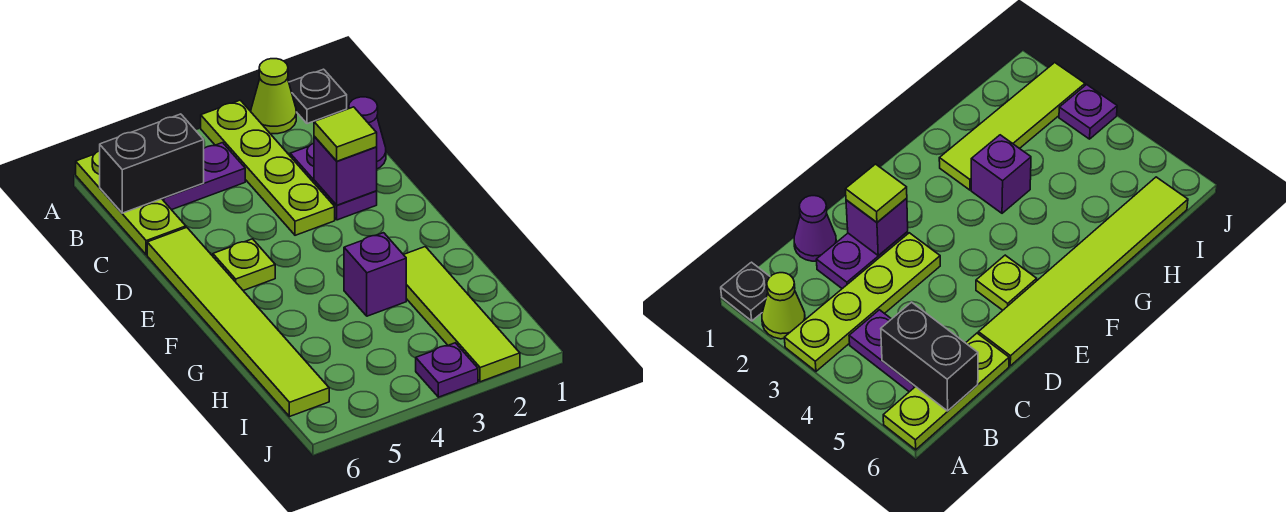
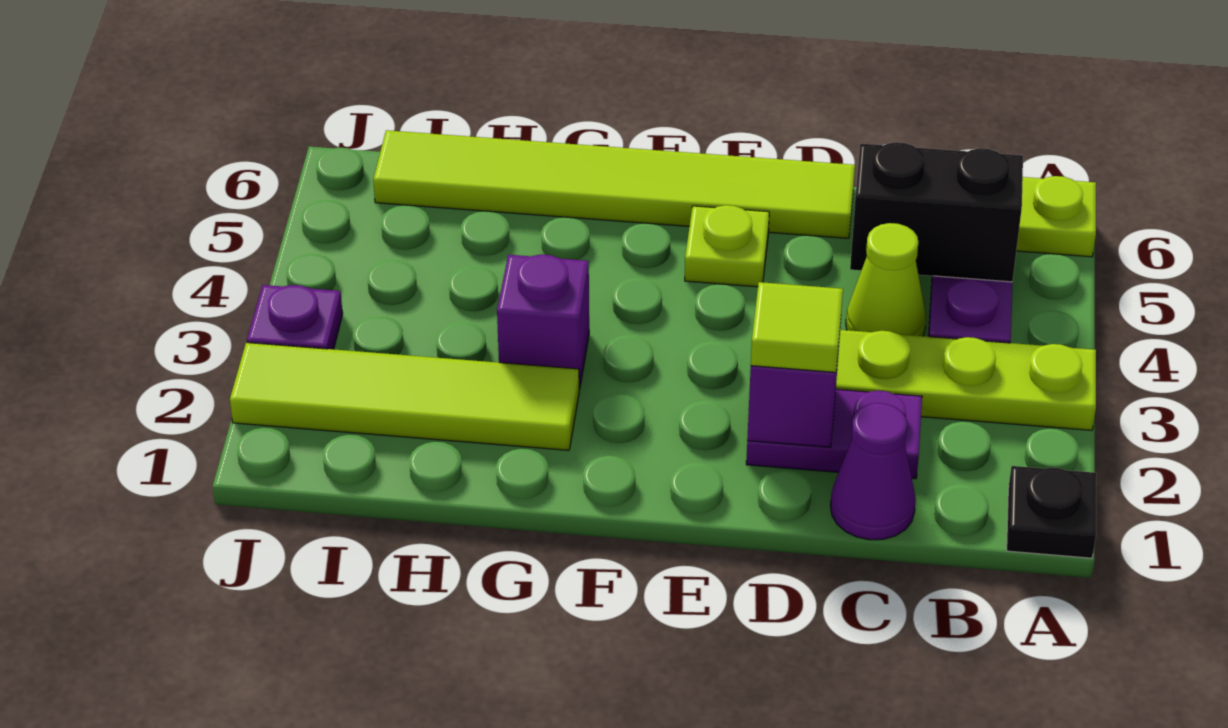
lime 1x1 cone [251,59,296,134] -> lime 1x1 cone moved to [846,223,926,336]
black 1x2 brick [100,114,204,213] -> black 1x2 brick turned to [850,142,1023,282]

